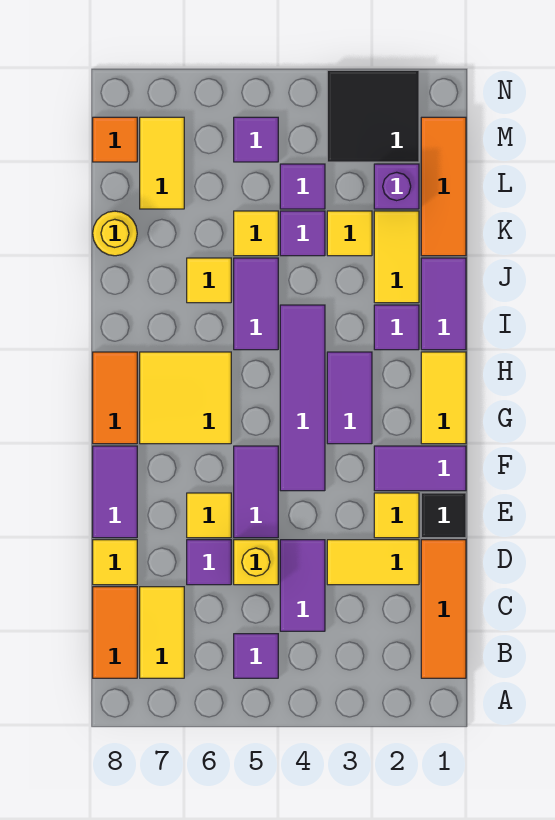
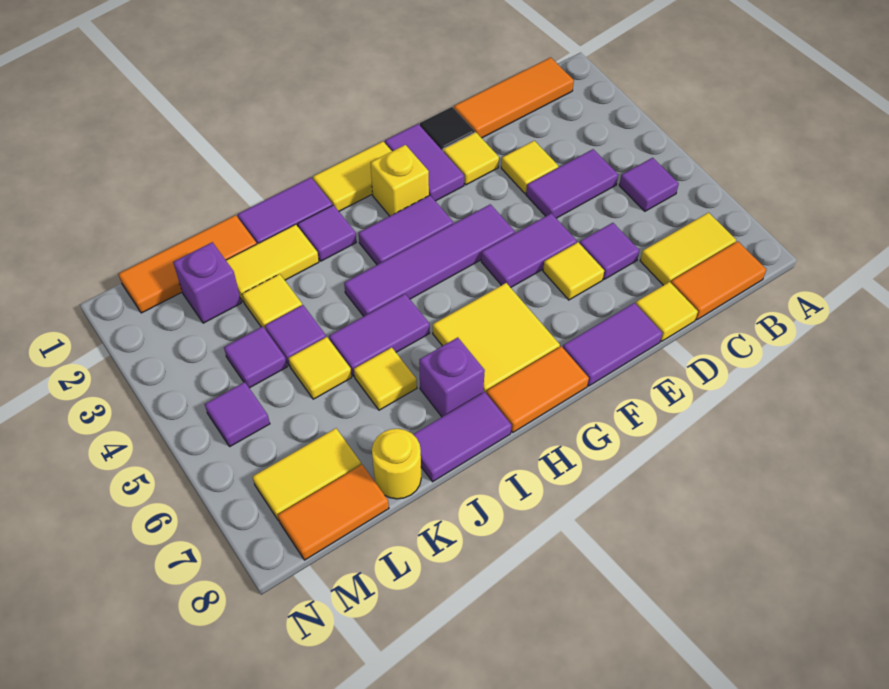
yellow 1x2 tile [327,540,419,585] -> yellow 1x1 tile [501,141,558,194]
yellow 1x1 brick [234,540,278,585] -> yellow 1x1 brick moved to [371,145,429,216]
none -> purple 1x1 brick [419,337,485,417]
none -> purple 1x2 tile [413,392,512,482]
black 2x2 tile [327,70,419,162] -> none
orange 1x1 tile [93,117,137,162] -> orange 1x2 tile [278,465,389,560]

